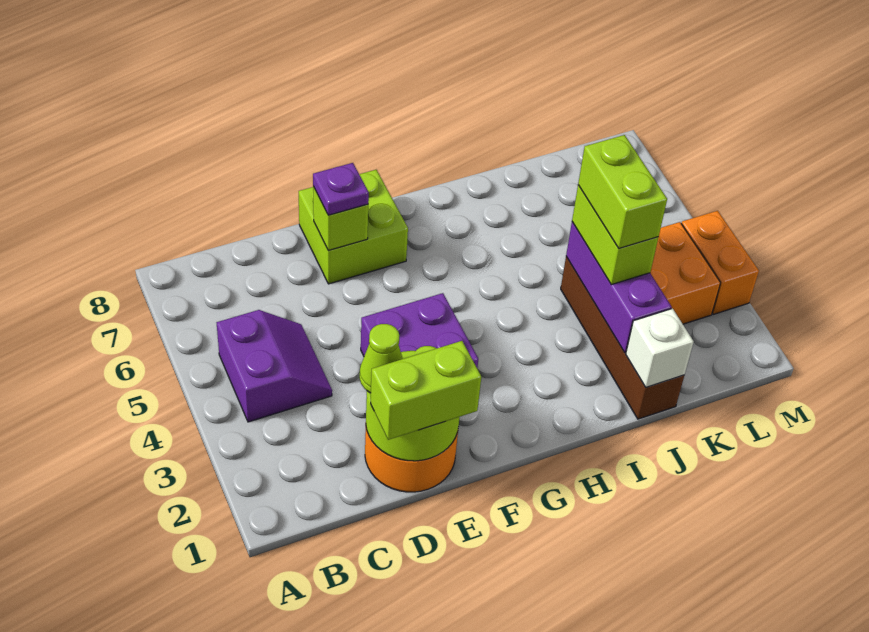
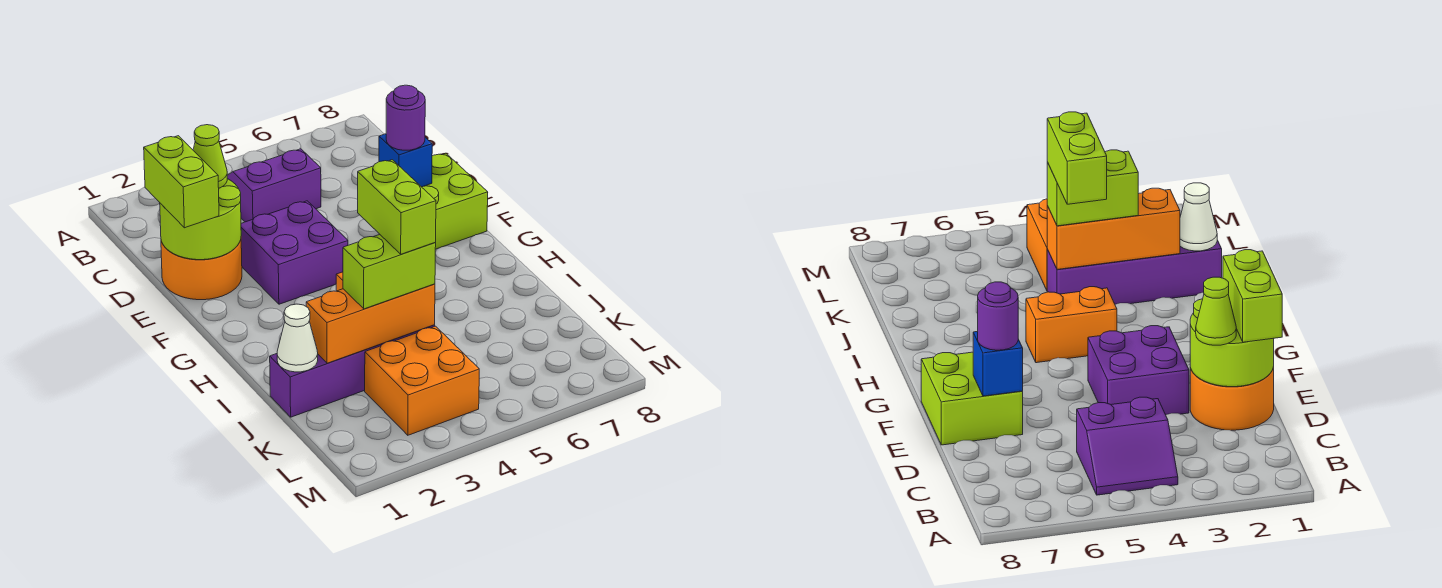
purple 2x2 slope [217,310,332,422] -> purple 2x2 slope turned to [227,149,321,222]
lime 1x1 brick [313,187,368,251] -> blue 1x1 brick [379,134,432,187]
purple 1x1 plate [313,163,369,215] -> purple 1x1 round brick [386,85,425,150]
brown 1x4 brick [561,257,684,419] -> purple 1x4 brick [270,325,435,417]
white 1x1 brick [626,309,694,387] -> white 1x1 cone [277,304,318,372]
purple 1x3 brick [566,222,672,352] -> orange 1x3 brick [306,284,435,363]
lime 1x2 brick [578,135,667,248] -> lime 1x2 brick turned to [358,160,436,254]
orange 1x2 brick [681,211,759,314] -> orange 1x2 brick moved to [1026,287,1117,363]

